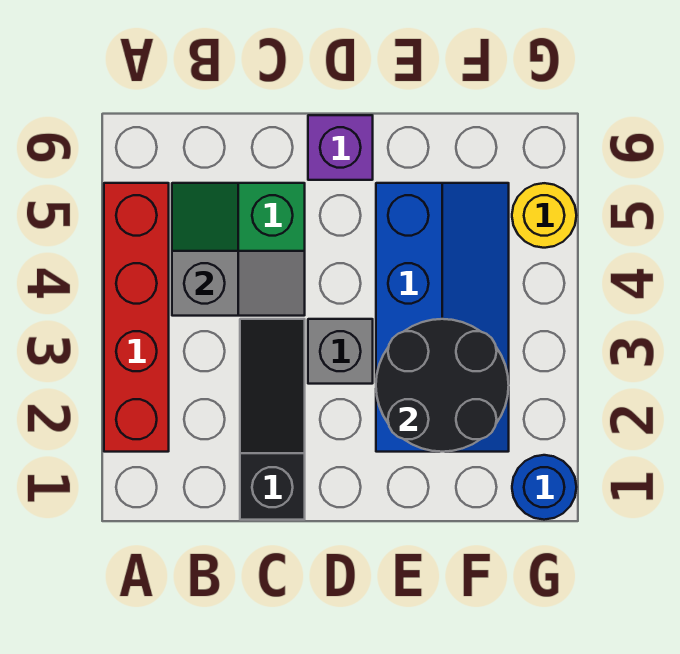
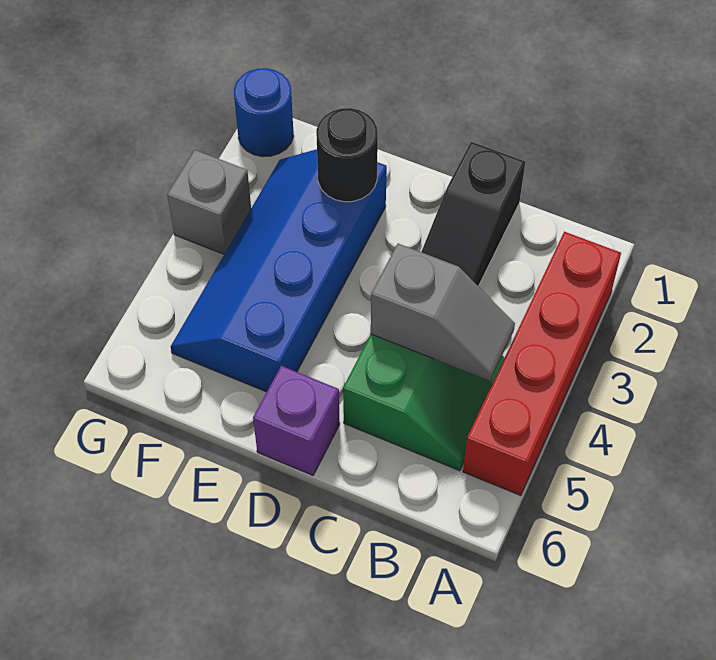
grey 1x2 slope [172,251,305,316] -> grey 1x2 slope turned to [371,244,515,381]
grey 1x1 brick [308,319,373,384] -> grey 1x1 brick moved to [167,150,251,254]
black 2x2 round brick [376,319,509,452] -> black 1x1 round brick [316,108,378,202]
yellow 1x1 round brick [512,183,576,248] -> none

